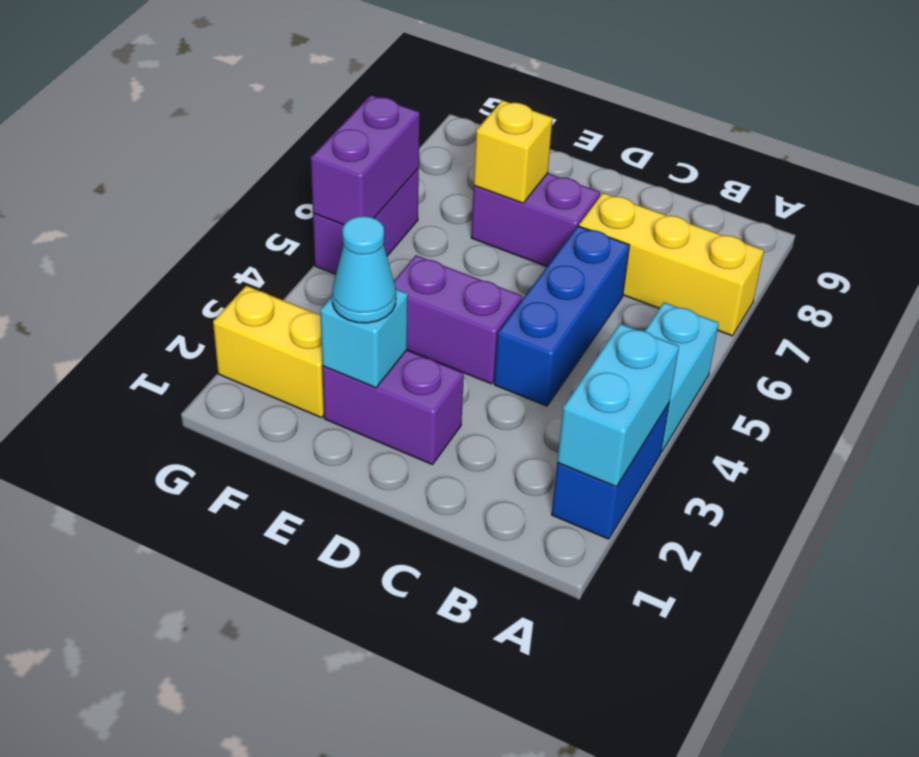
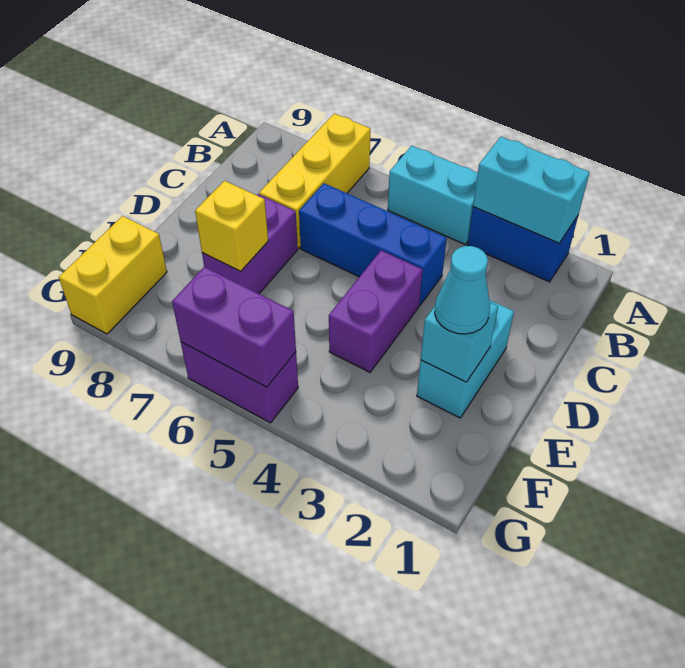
purple 1x2 brick [322,350,464,465] -> cyan 1x2 brick [417,300,514,418]
yellow 1x2 brick [213,286,324,418] -> yellow 1x2 brick moved to [59,216,167,334]

